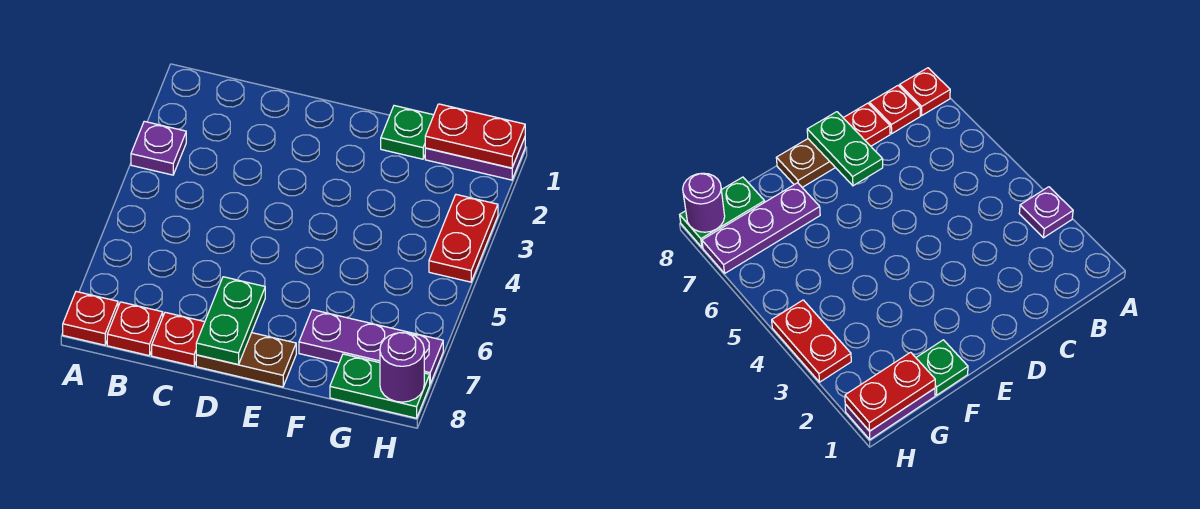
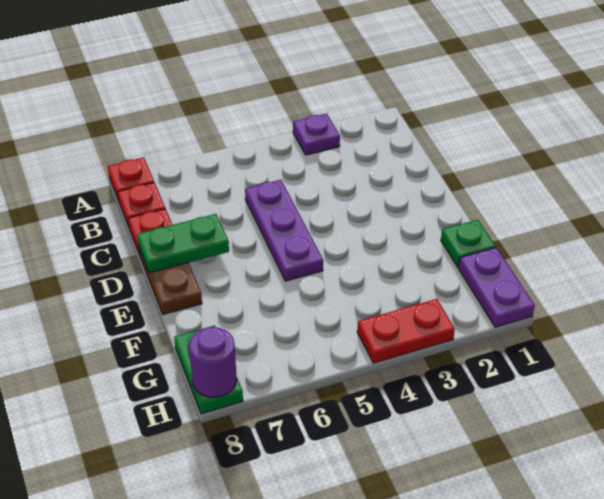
purple 1x3 plate [299,310,443,384] -> purple 1x3 plate moved to [245,180,323,281]
red 1x2 plate [425,104,525,168] -> none

